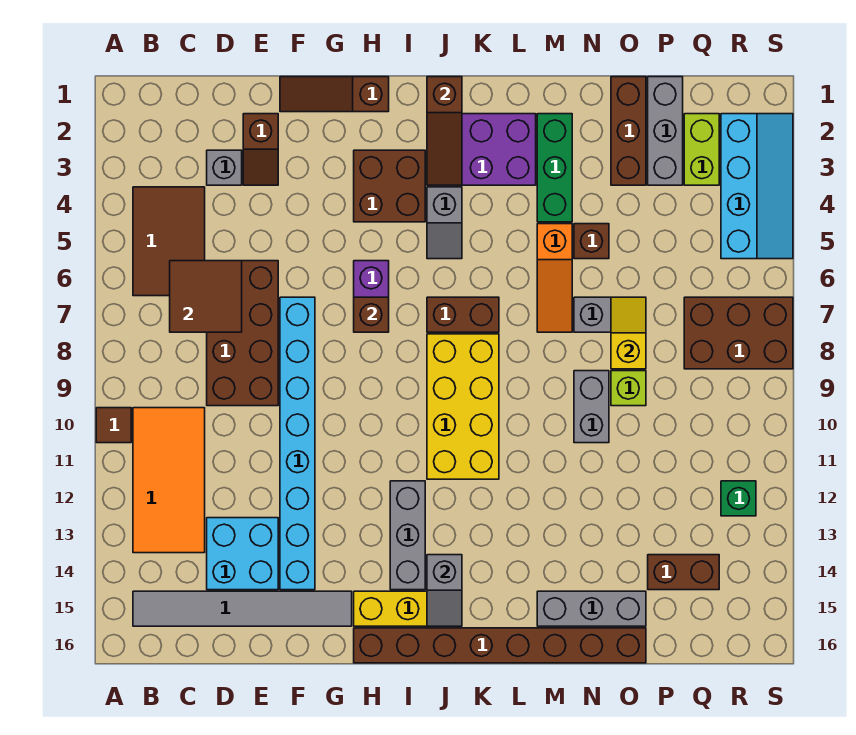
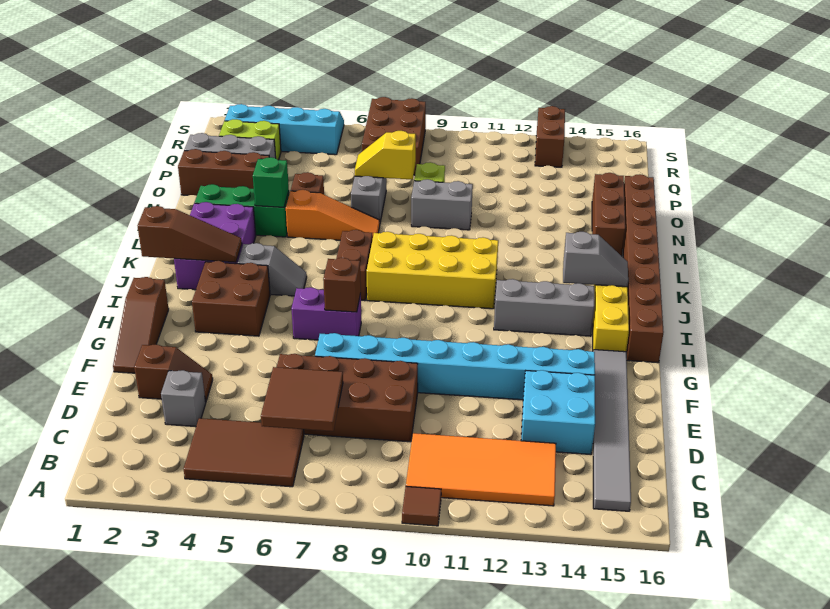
grey 1x3 brick [537,591,646,626] -> brown 1x3 brick [592,173,625,256]
brown 1x2 brick [648,555,719,590] -> brown 1x2 brick moved to [535,106,565,167]
green 1x1 brick [721,481,756,516] -> green 1x1 brick moved to [253,157,289,207]

